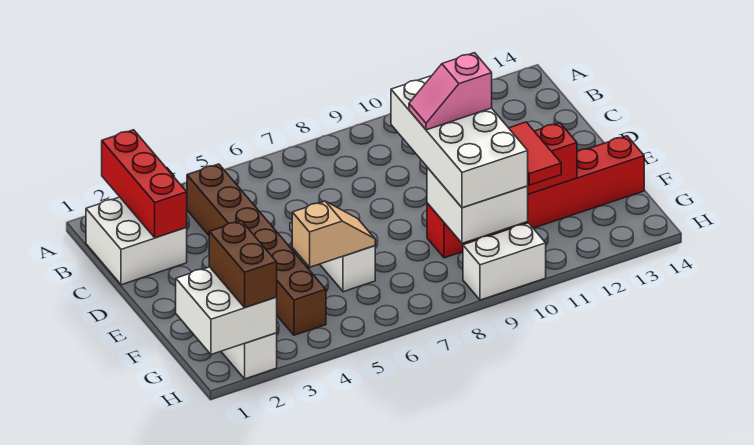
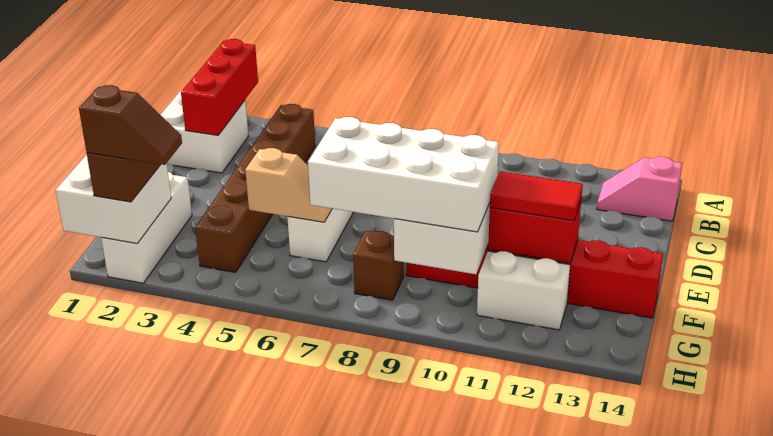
white 2x4 brick [391,76,528,208] -> white 2x4 brick turned to [308,117,499,232]
pink 1x2 slope [409,53,492,130] -> pink 1x2 slope moved to [597,157,682,221]
red 1x2 tile [509,122,561,185] -> red 1x2 tile turned to [490,171,583,221]
none -> brown 1x1 brick [353,231,404,300]
none -> brown 1x2 slope [79,85,182,165]
white 1x2 brick [463,223,546,300] -> white 1x2 brick moved to [477,251,570,330]

